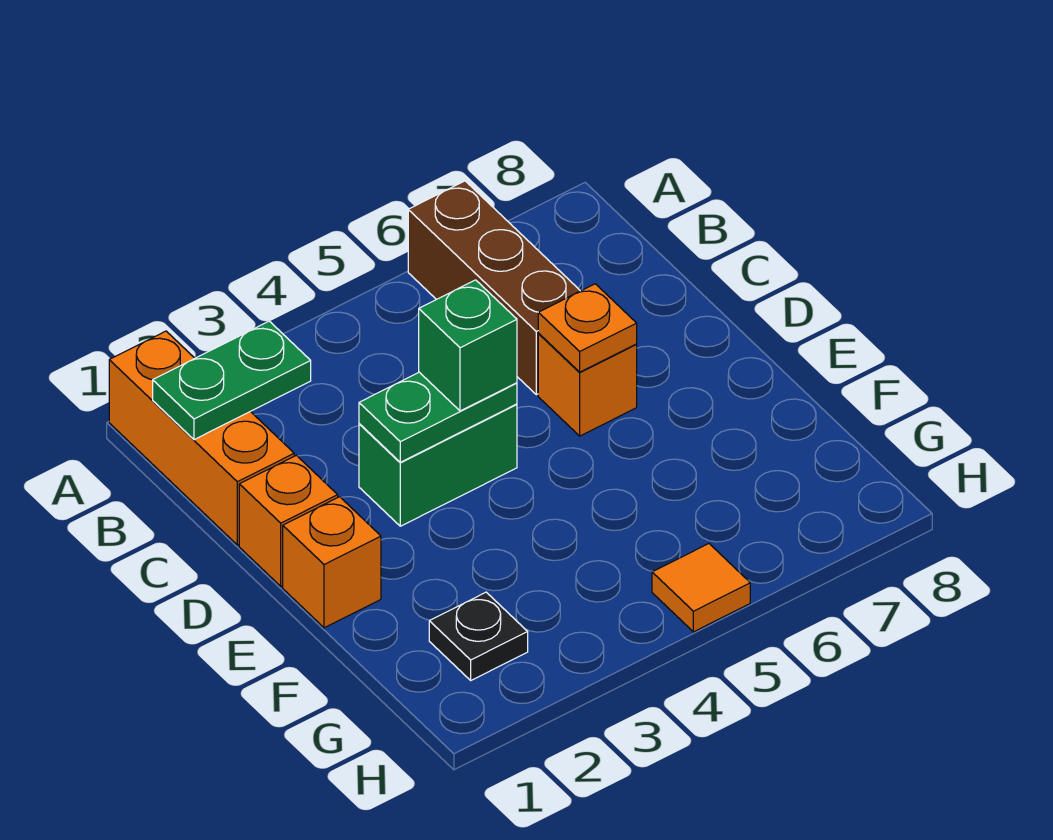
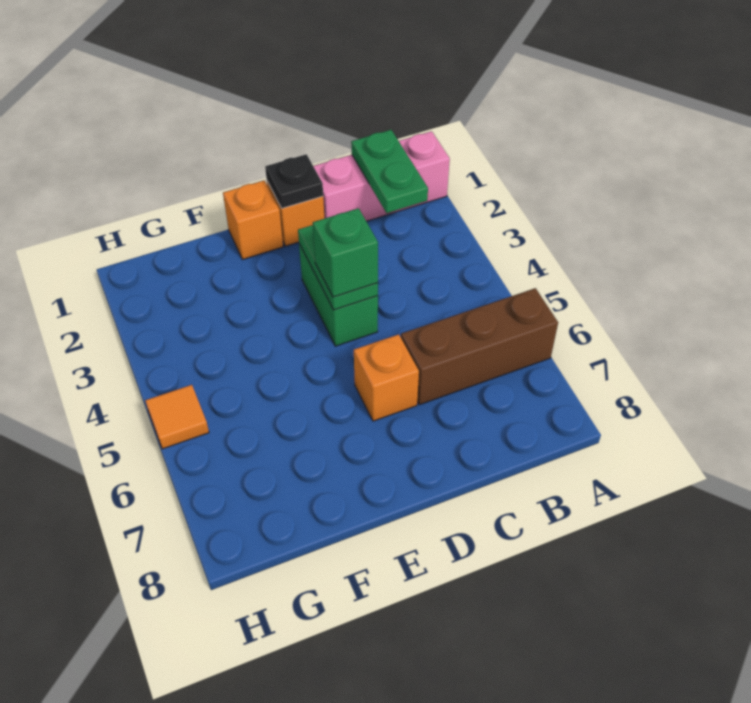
orange 1x3 brick [109,331,294,545] -> pink 1x3 brick [313,131,450,221]
orange 1x1 plate [538,284,637,372] -> none
black 1x1 plate [429,592,528,680] -> black 1x1 plate moved to [265,154,323,208]

